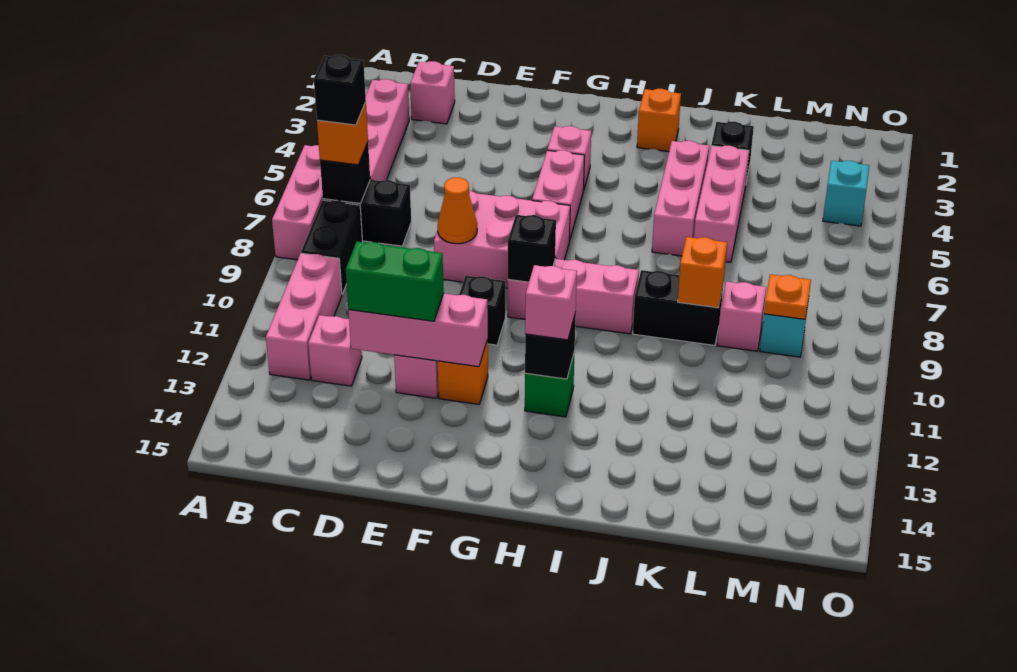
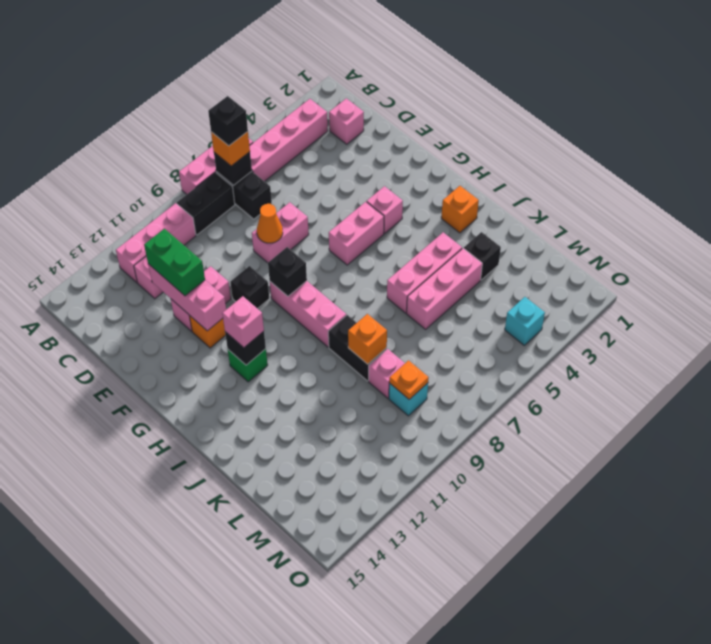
pink 2x3 brick [434,191,570,288] -> pink 1x2 brick [252,202,309,263]

